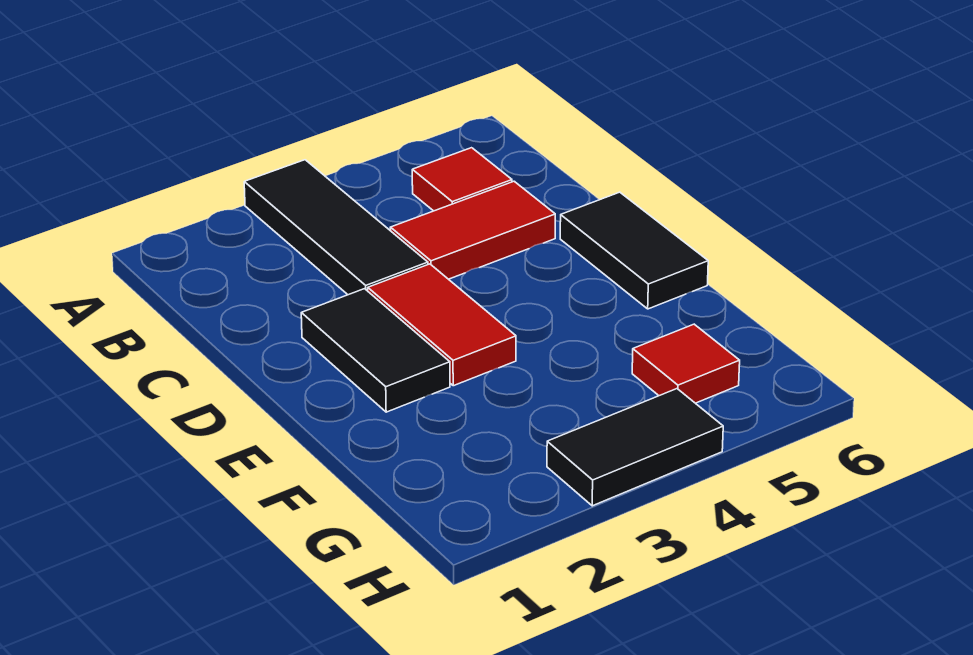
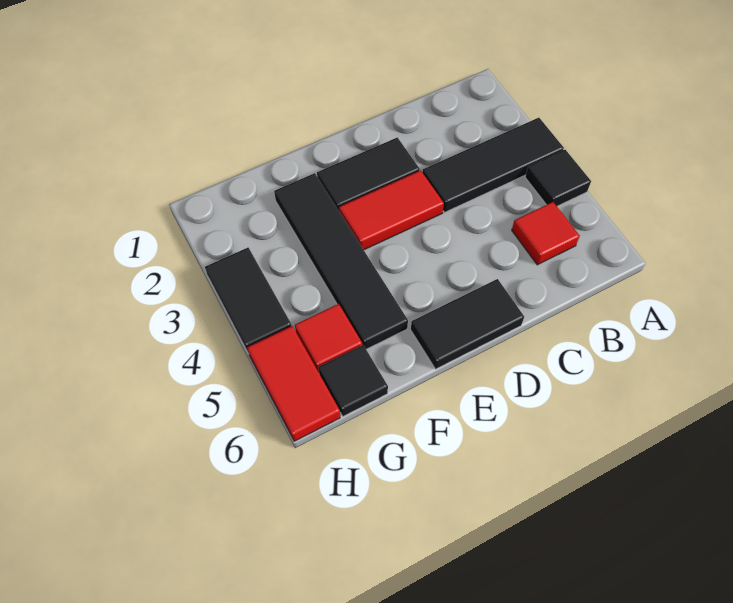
none -> black 1x1 tile [525,150,591,206]
red 1x2 tile [390,181,555,279] -> red 1x2 tile moved to [247,326,340,441]
none -> black 1x4 tile [274,173,408,349]
none -> black 1x1 tile [319,345,388,416]

